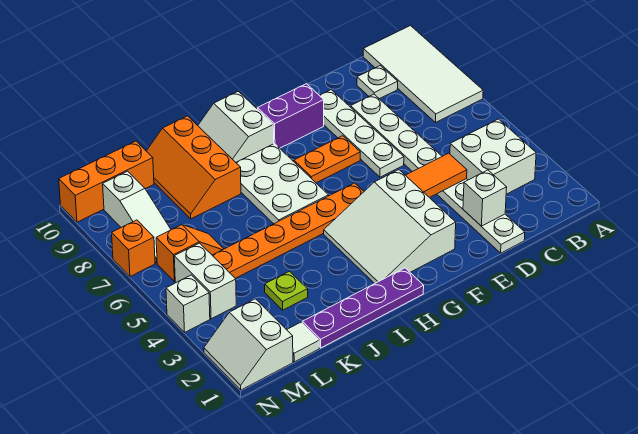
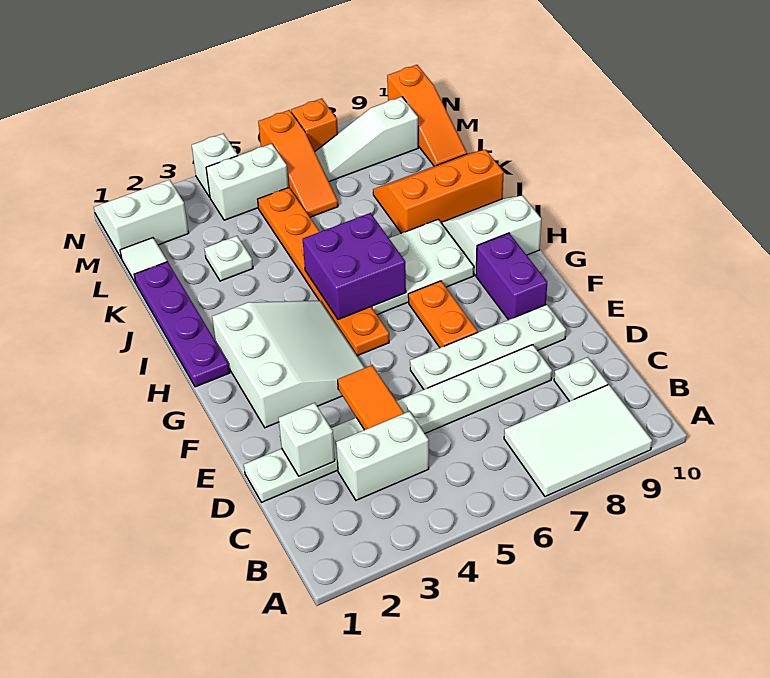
white 2x4 tile [363,26,483,122] -> white 2x3 tile [504,385,652,497]
white 2x2 brick [450,119,536,194] -> white 1x2 brick [336,411,429,500]
white 3x3 slope [324,170,456,284] -> white 3x3 slope turned to [212,301,365,428]
none -> purple 2x2 brick [303,213,406,319]
lime 1x1 plate [265,271,308,310] -> white 1x1 plate [204,236,253,281]
orange 1x2 slope [156,225,223,281] -> orange 1x3 slope [258,110,338,217]
orange 1x3 brick [59,141,154,222] -> orange 1x3 slope [387,65,467,166]

